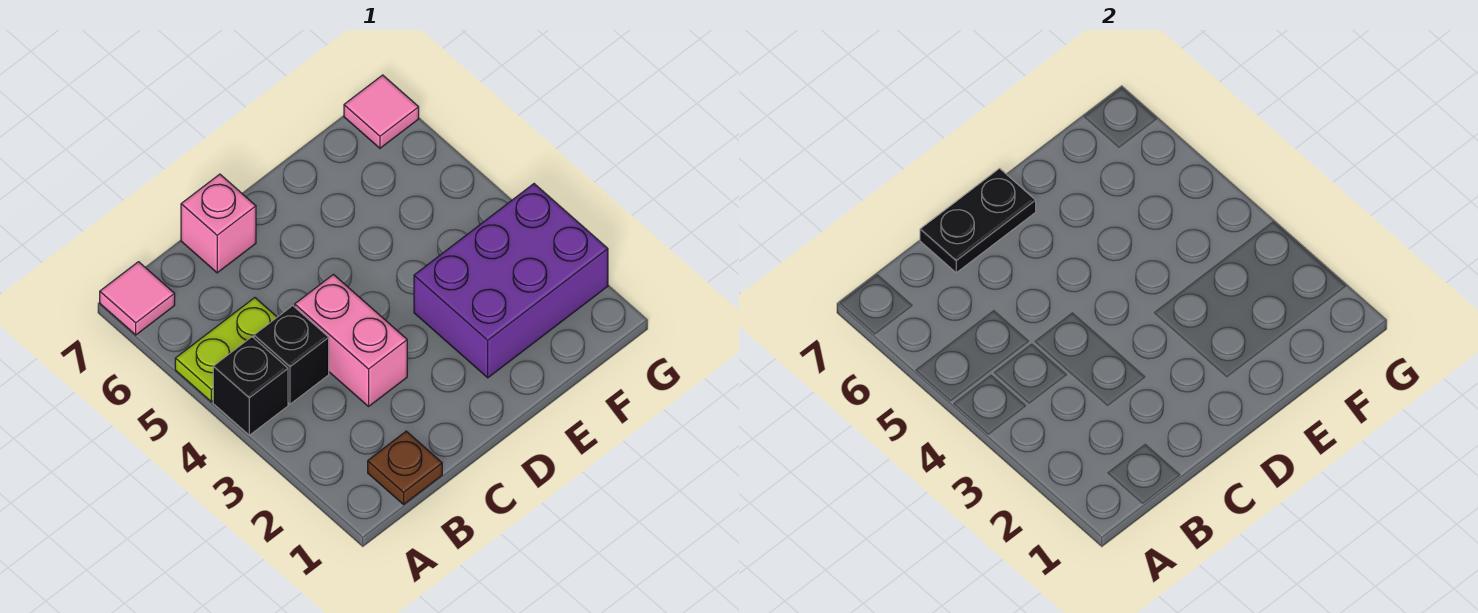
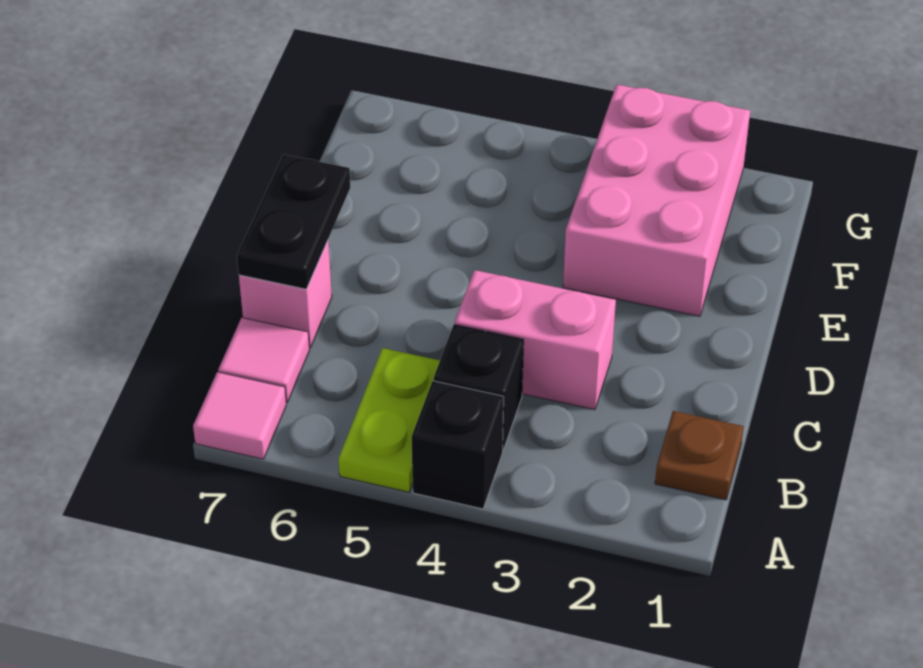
purple 2x3 brick [414,184,608,378] -> pink 2x3 brick [563,85,750,316]
pink 1x1 tile [344,75,419,148] -> pink 1x1 tile moved to [218,318,309,402]

